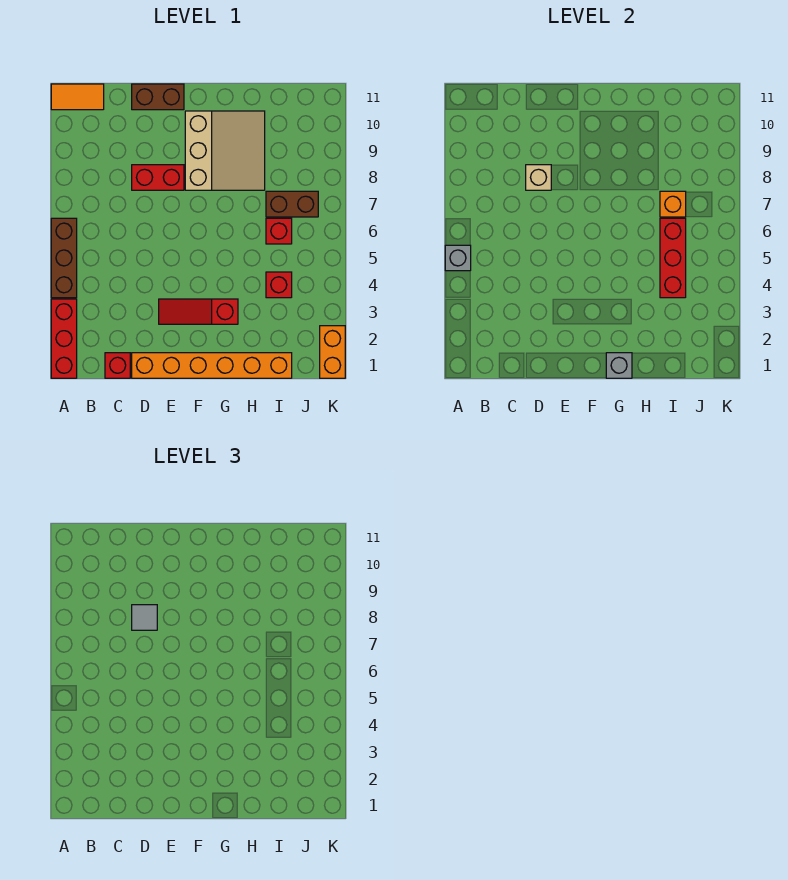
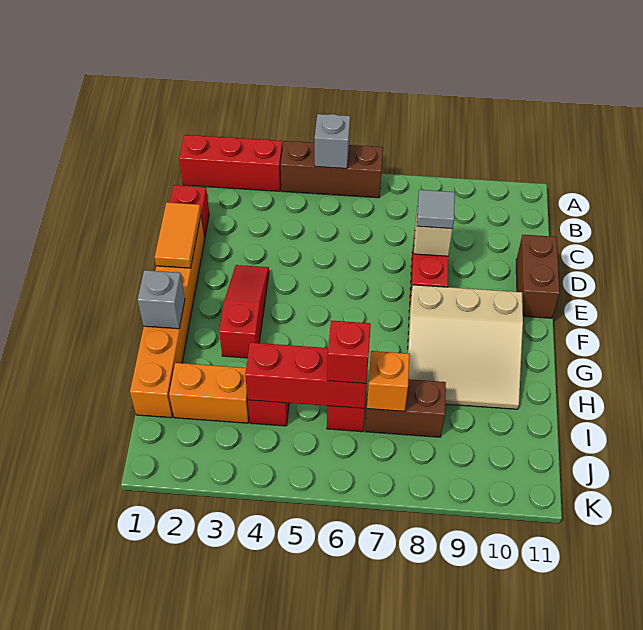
orange 1x2 tile [51,84,104,110] -> orange 1x2 tile moved to [155,202,201,268]
none -> red 1x1 brick [327,321,371,384]
brown 1x2 brick [266,191,318,217] -> brown 1x2 brick turned to [365,379,446,437]
orange 1x2 brick [320,326,345,378] -> orange 1x2 brick moved to [169,363,249,423]

